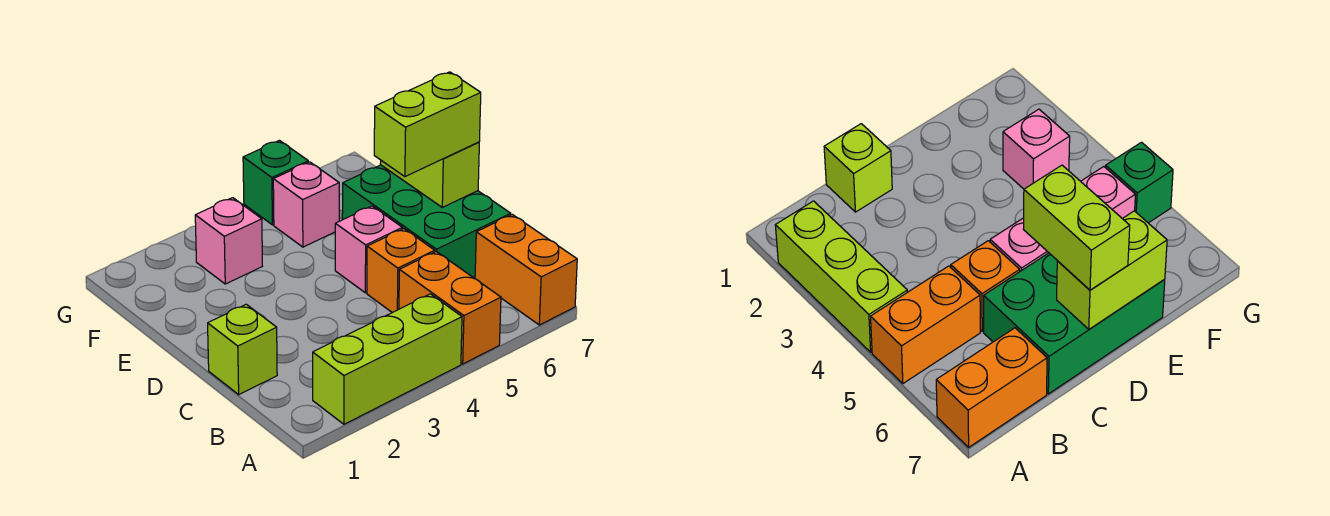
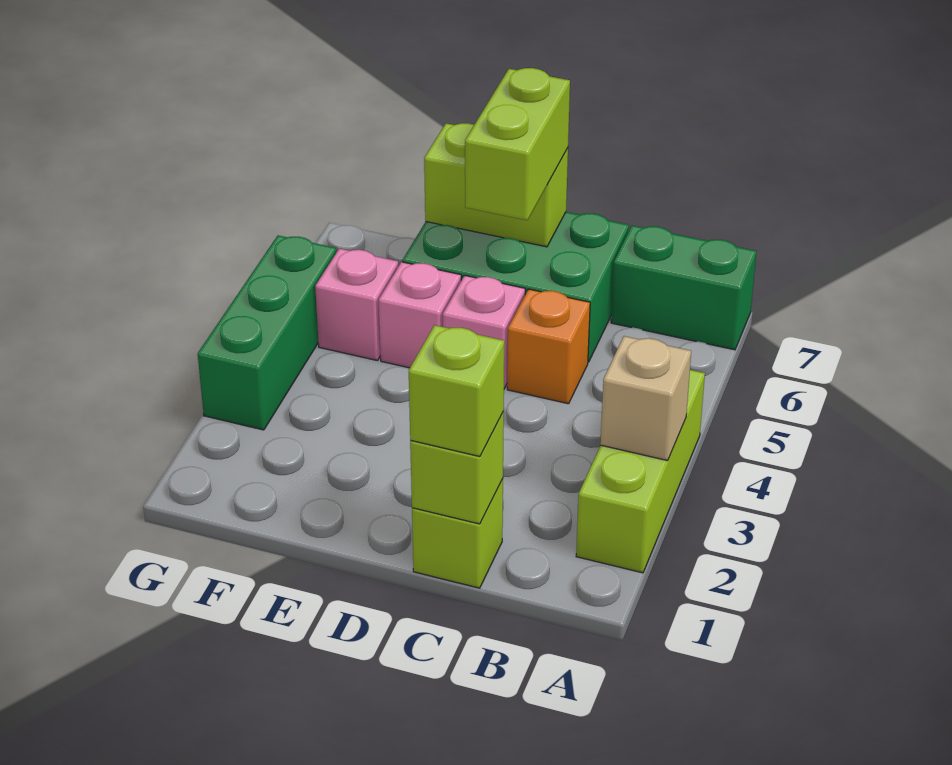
none -> tan 1x1 brick [600,336,691,461]
orange 1x2 brick [399,251,501,364] -> none
orange 1x2 brick [475,214,577,325] -> green 1x2 brick [611,225,756,350]
none -> lime 1x1 brick [410,412,504,524]
none -> lime 1x1 brick [409,325,504,457]
pink 1x1 brick [195,198,262,284] -> pink 1x1 brick moved to [379,262,461,368]
green 1x1 brick [243,140,308,225] -> green 1x3 brick [198,236,336,430]

